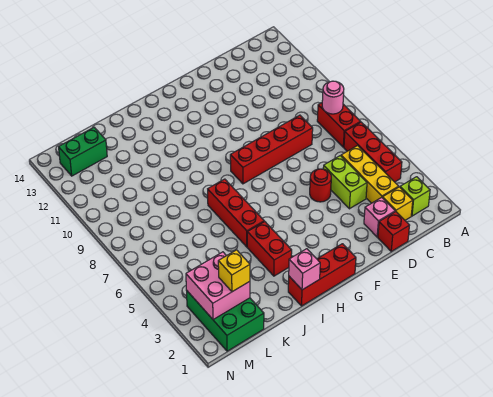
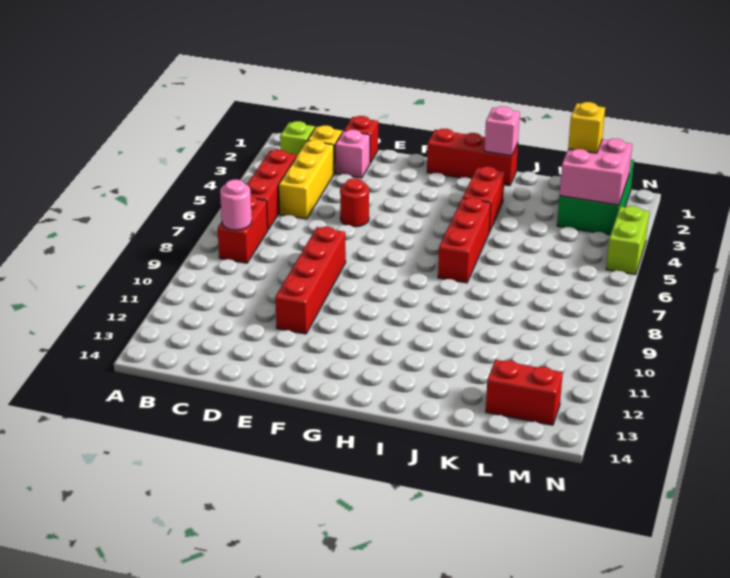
lime 1x2 brick [323,156,367,209] -> lime 1x2 brick moved to [606,206,649,275]
red 1x4 brick [230,115,313,184] -> red 1x4 brick turned to [275,226,346,334]
green 1x2 brick [59,127,107,176] -> red 1x2 brick [486,360,563,425]

